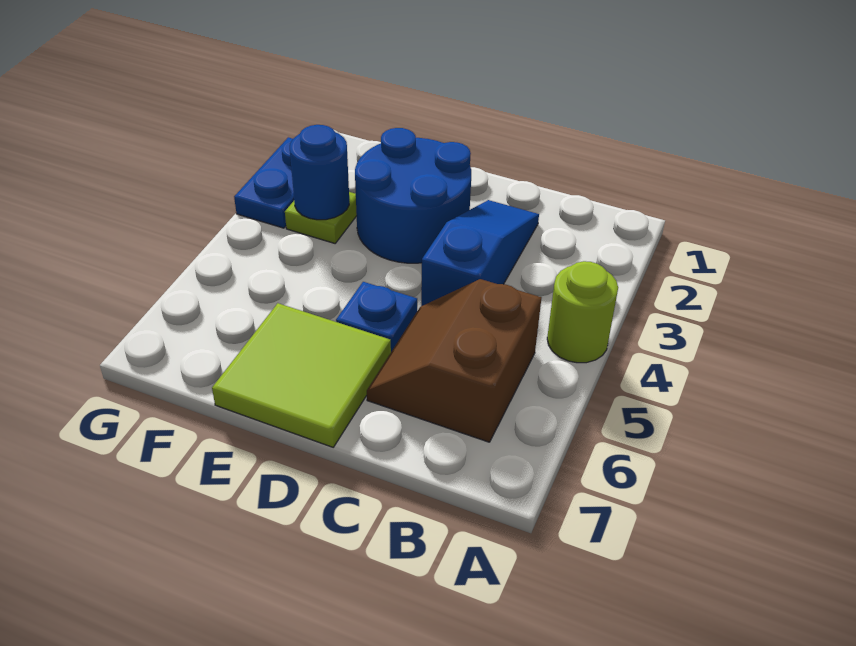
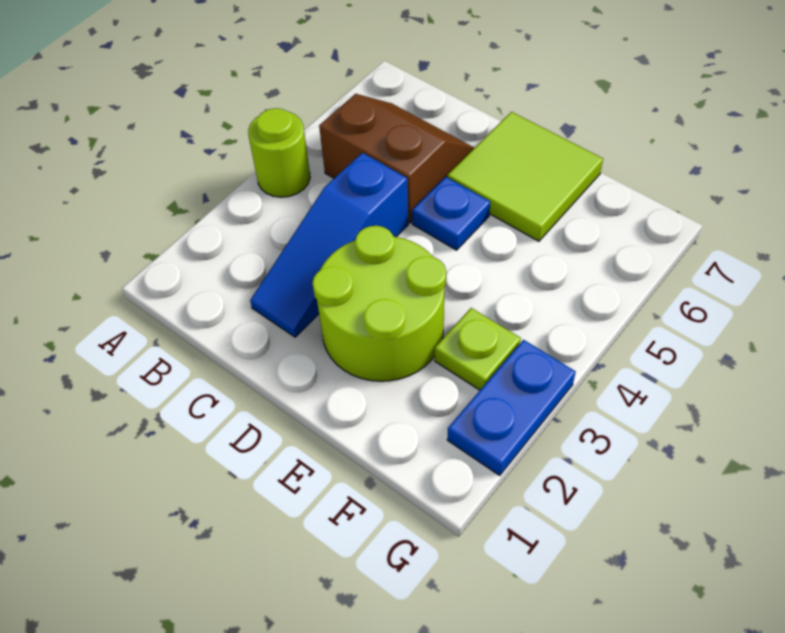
brown 2x2 slope [367,279,541,442] -> brown 2x2 slope turned to [319,94,474,223]
blue 2x2 round brick [355,128,471,263] -> lime 2x2 round brick [312,226,446,381]
blue 1x1 round brick [290,125,349,220] -> none

